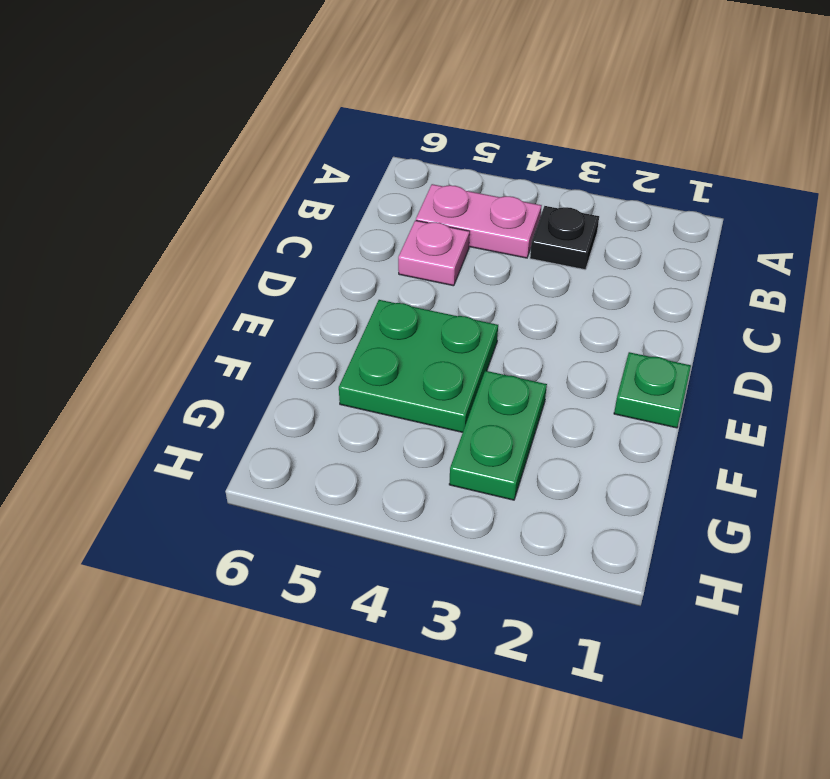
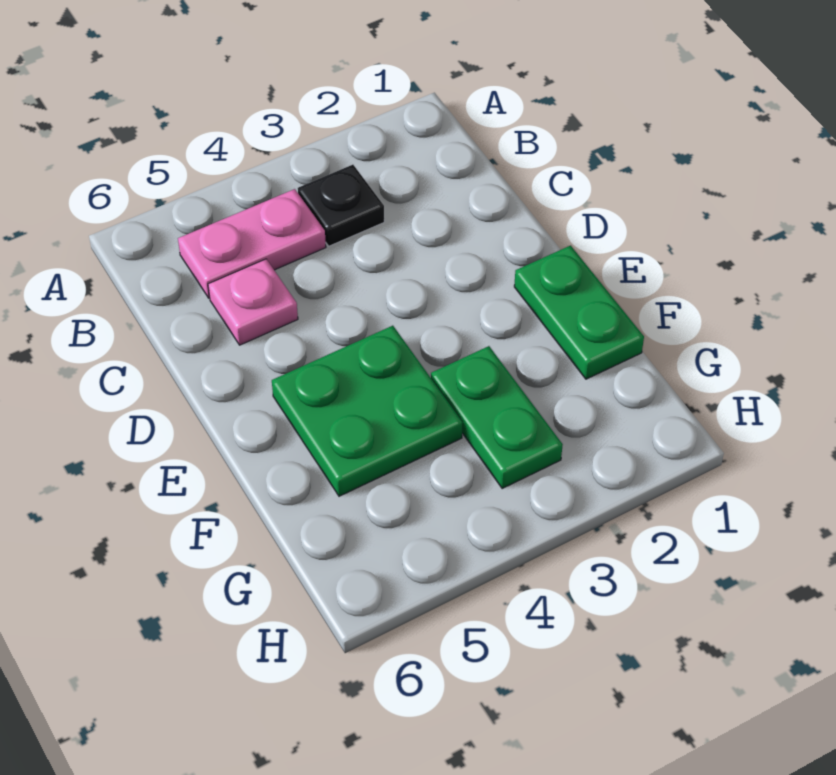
green 1x1 plate [614,352,691,428] -> green 1x2 plate [514,246,644,379]

